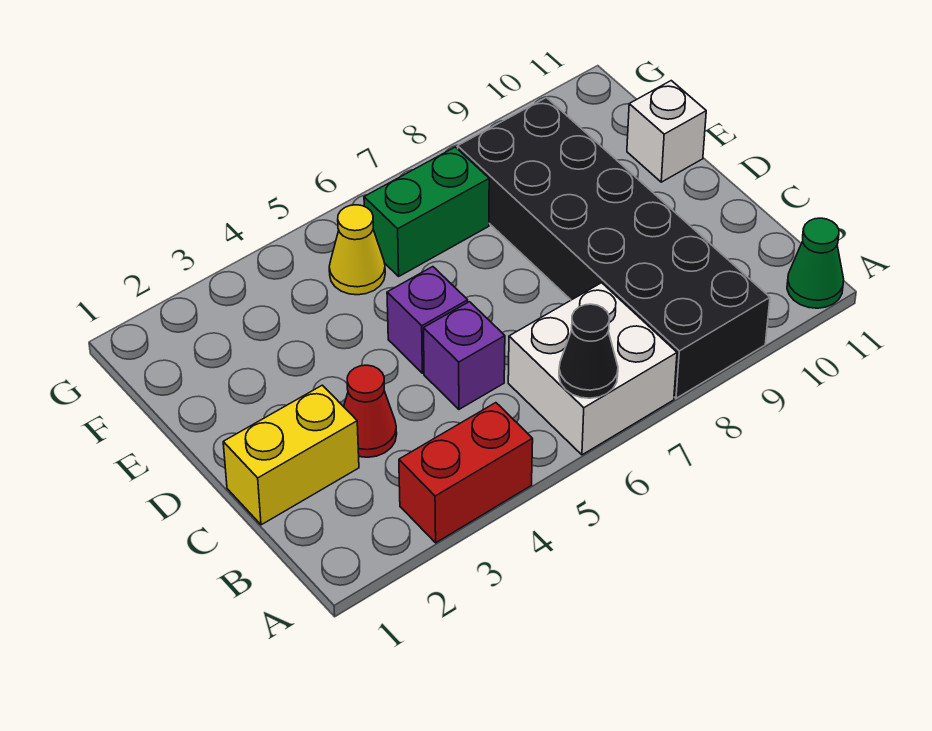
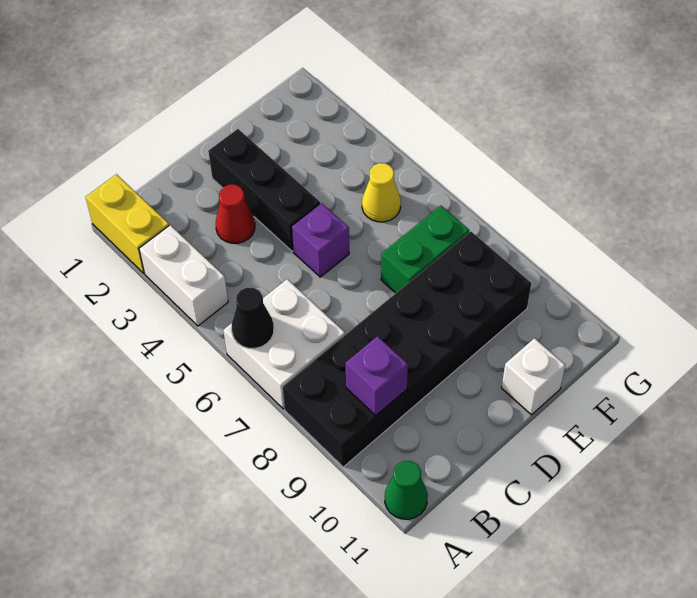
red 1x2 brick [399,403,533,543] -> white 1x2 brick [139,225,228,326]
yellow 1x2 brick [223,385,359,525] -> yellow 1x2 brick moved to [86,174,169,273]
purple 1x1 brick [424,302,505,409] -> purple 1x1 brick moved to [346,336,408,416]
none -> black 1x3 brick [208,129,320,251]
green 1x2 brick [364,147,489,276] -> green 1x2 brick turned to [381,206,469,293]

